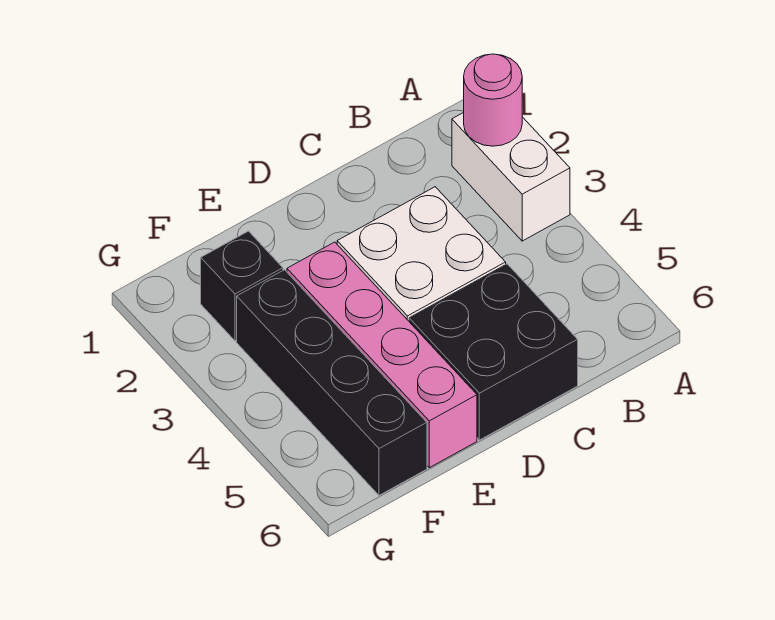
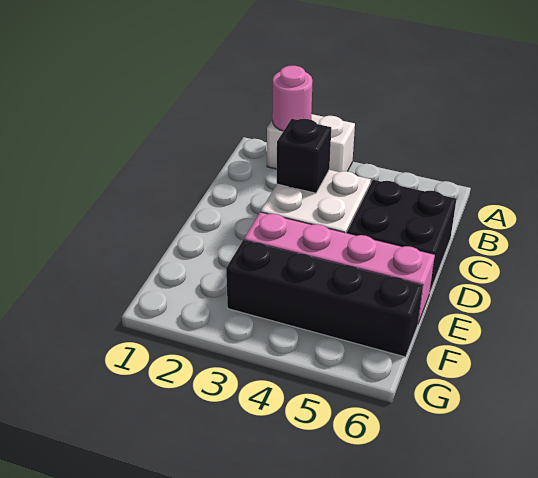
black 1x1 brick [201,231,283,341] -> black 1x1 brick moved to [277,119,331,193]

